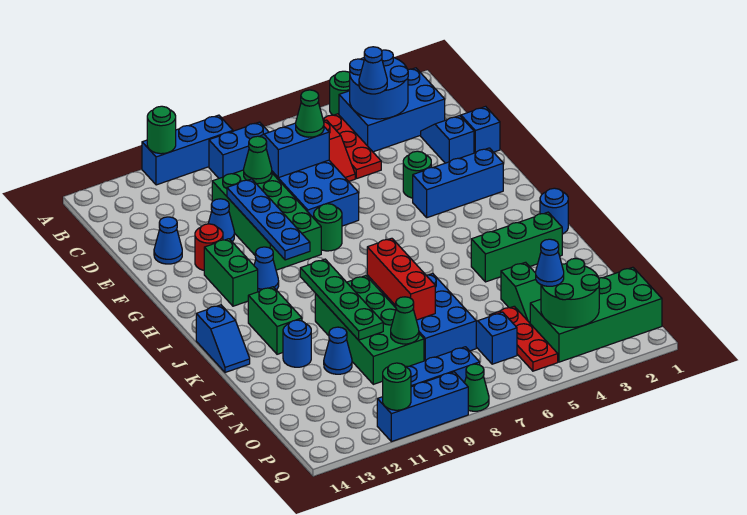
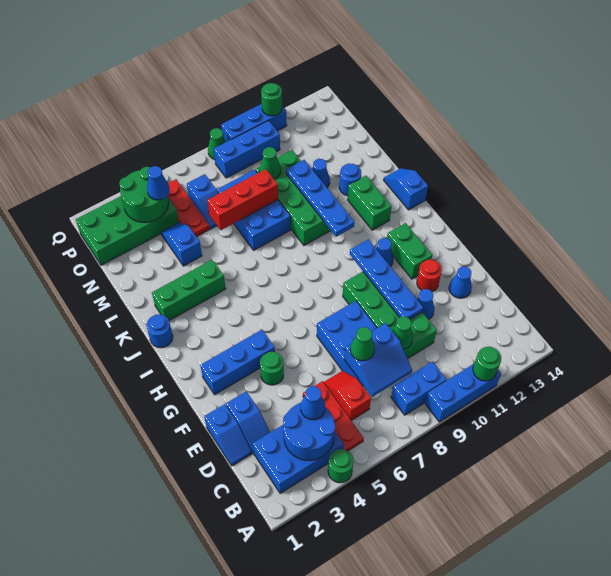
green 1x1 round brick [314,204,342,251] -> none
green 1x4 plate [300,259,383,340] -> blue 1x4 plate [286,160,354,237]
red 1x3 brick [367,238,435,320] -> red 1x3 brick turned to [208,169,278,230]
green 1x2 slope [501,262,541,323] -> blue 1x2 slope [161,222,202,266]

